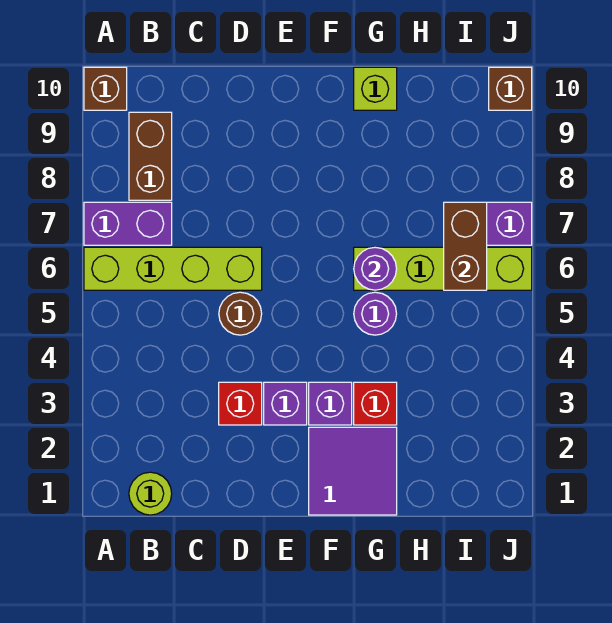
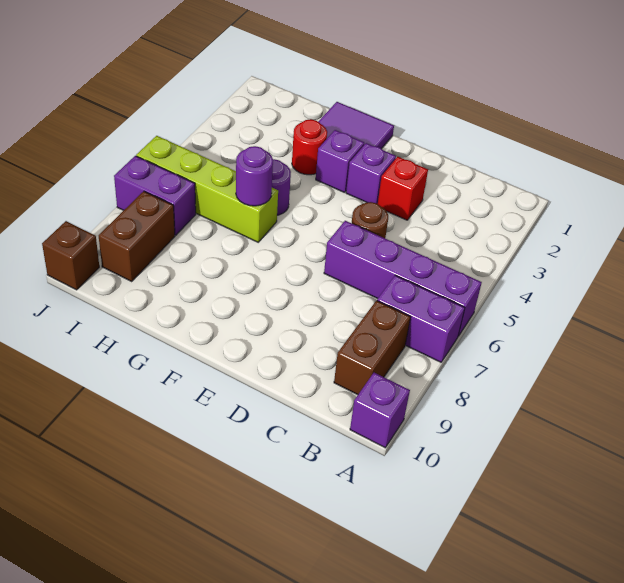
lime 1x4 brick [84,247,262,290] -> purple 1x4 brick [324,221,482,336]
brown 1x1 brick [84,67,127,110] -> purple 1x1 brick [350,373,410,448]
lime 1x1 round brick [129,472,172,515] -> none
red 1x1 brick [354,382,397,425] -> red 1x1 round brick [292,119,327,175]
lime 1x1 brick [354,67,397,110] -> none
brown 1x2 brick [444,202,487,290] -> brown 1x2 brick moved to [99,191,175,281]

